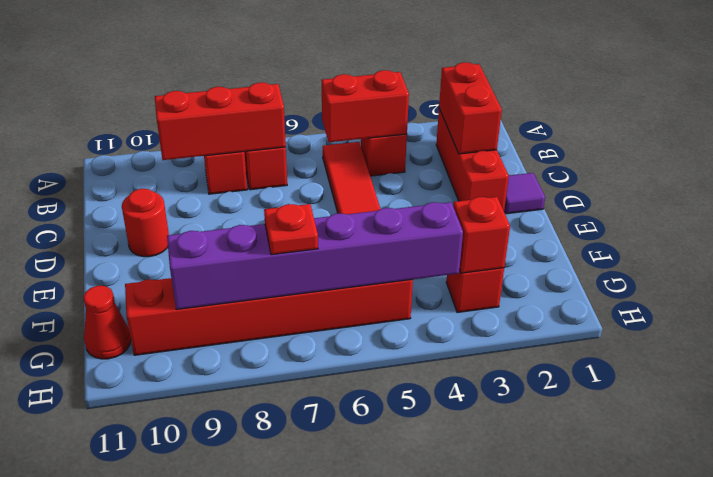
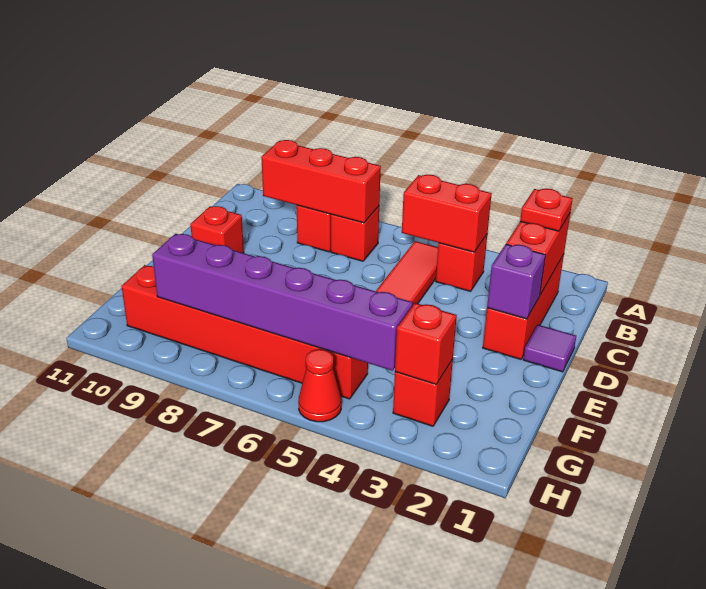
none -> purple 1x1 brick [487,244,545,319]
red 1x1 round brick [122,189,169,257] -> red 1x1 brick [190,206,244,253]
red 1x1 plate [264,204,318,255] -> red 1x1 plate moved to [520,188,573,231]
red 1x1 cone [83,286,131,359] -> red 1x1 cone moved to [298,349,341,422]

